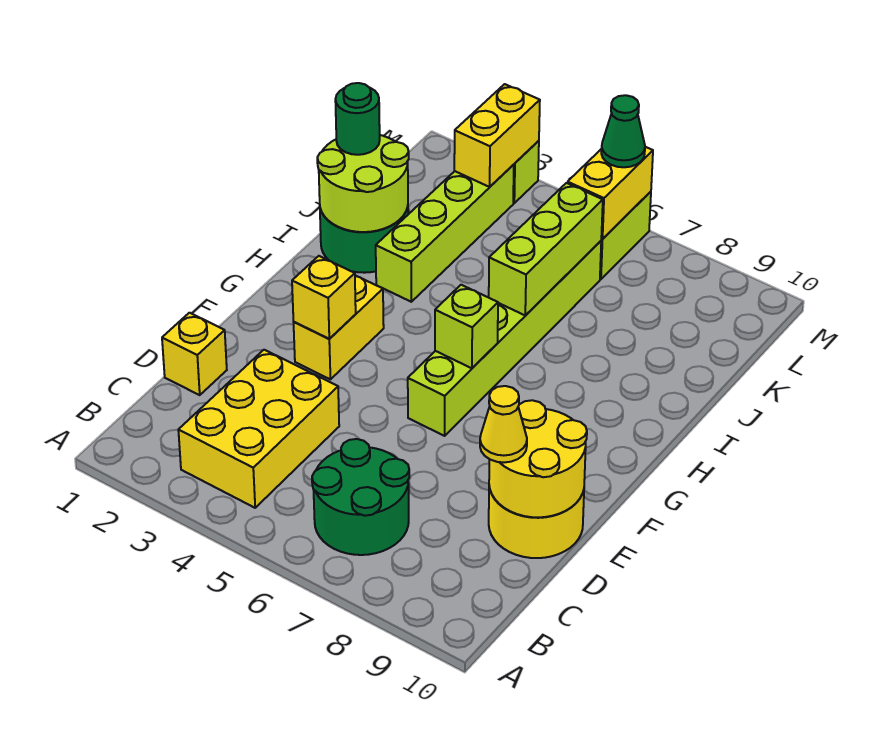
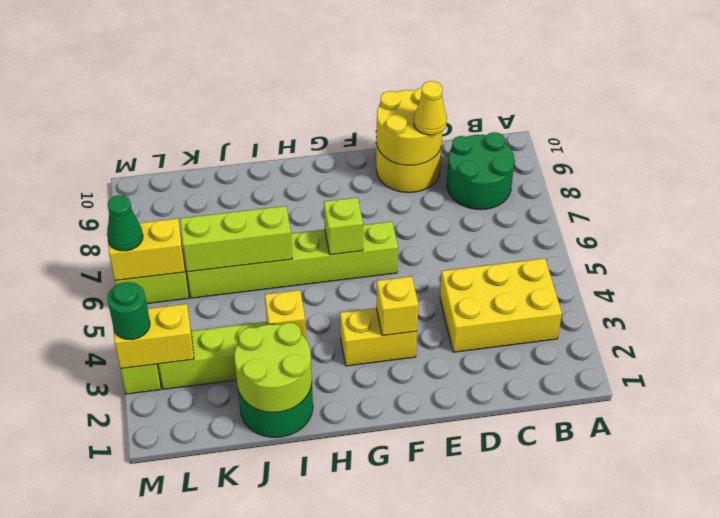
green 2x2 round brick [312,439,409,555] -> green 2x2 round brick moved to [447,132,514,210]
yellow 1x1 brick [162,313,227,395] -> yellow 1x1 brick moved to [265,290,306,339]
green 1x1 round brick [335,83,380,155] -> green 1x1 round brick moved to [107,282,150,340]

